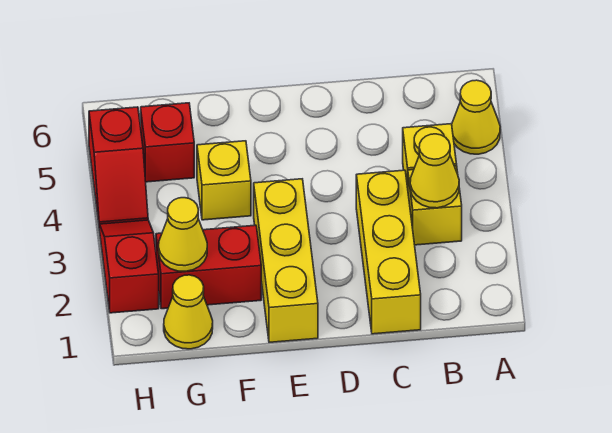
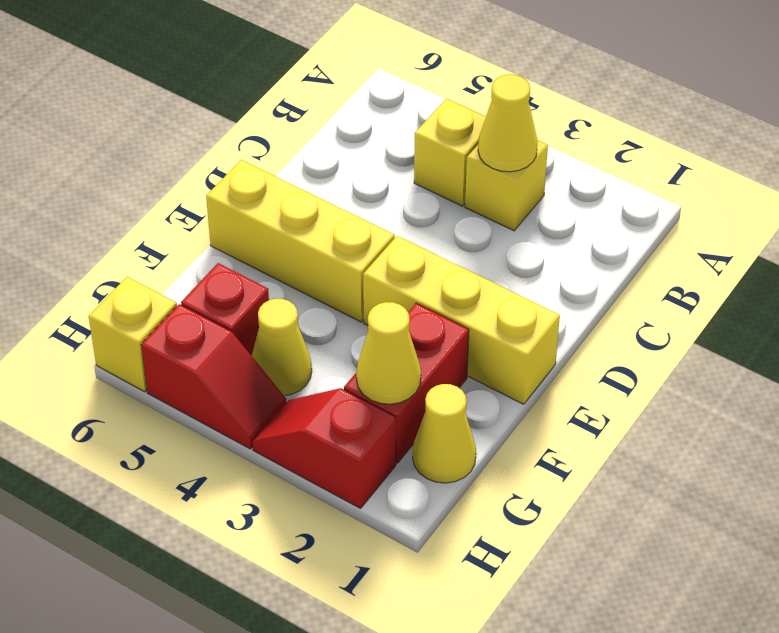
yellow 1x1 cone [452,80,500,154] -> yellow 1x1 cone moved to [252,299,312,396]
yellow 1x3 brick [356,170,421,334] -> yellow 1x3 brick moved to [206,160,395,322]
yellow 1x1 brick [197,141,251,220] -> yellow 1x1 brick moved to [89,277,177,392]

